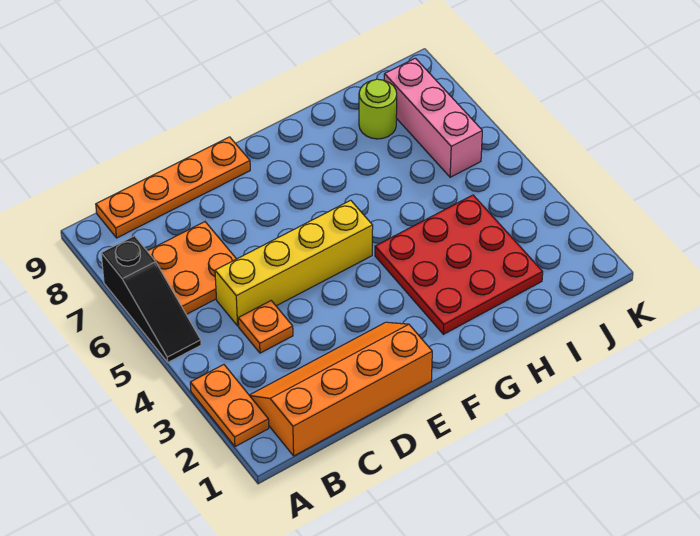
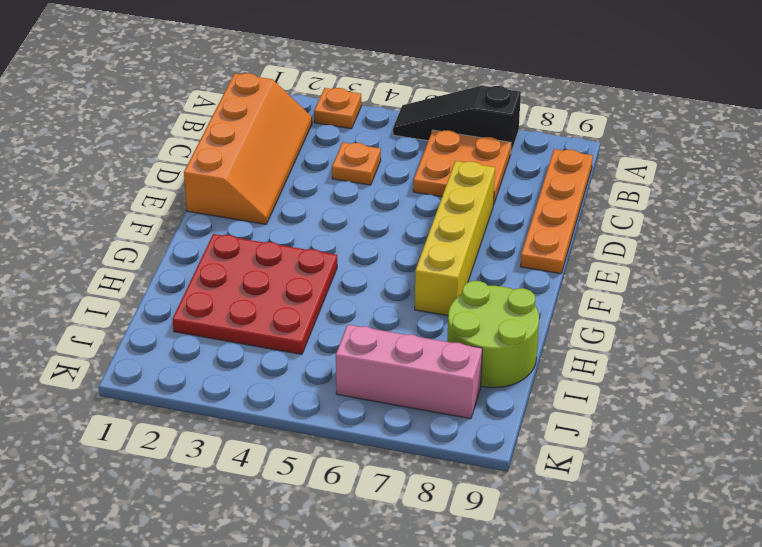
orange 1x2 plate [190,365,269,447] -> orange 1x1 plate [314,88,362,129]
yellow 1x4 brick [215,200,373,326] -> yellow 1x4 brick moved to [415,161,495,316]
lime 1x1 round brick [359,79,397,139] -> lime 2x2 round brick [447,281,539,388]

